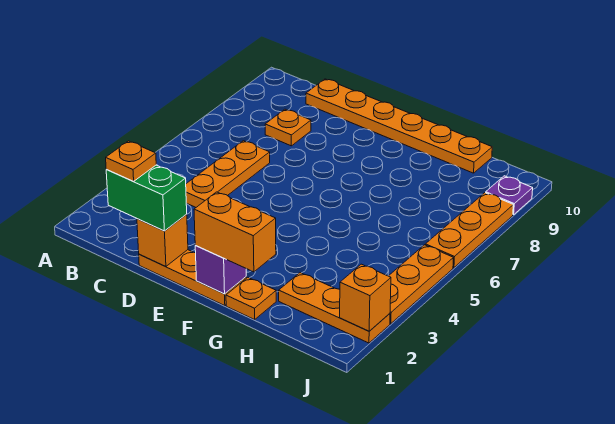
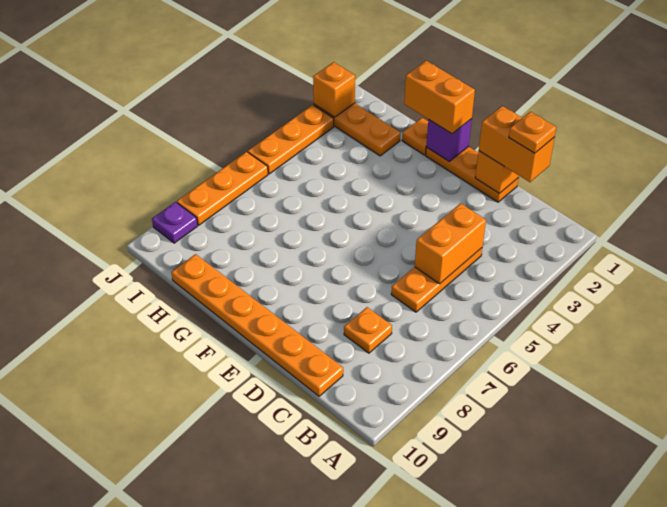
green 1x2 brick [106,165,187,231] -> orange 1x2 brick [479,106,555,182]
none -> orange 1x2 brick [415,203,486,284]

